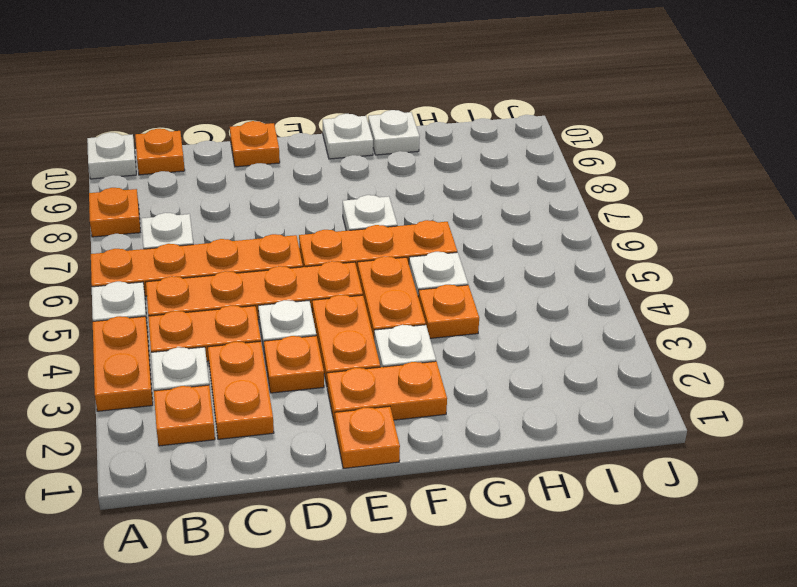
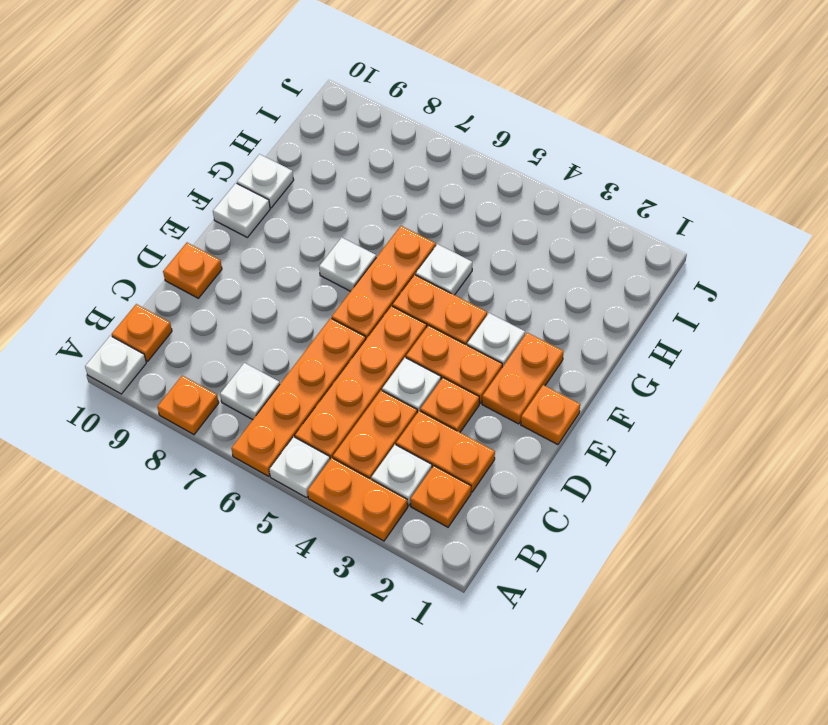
orange 1x1 plate [418,285,479,338] -> none

